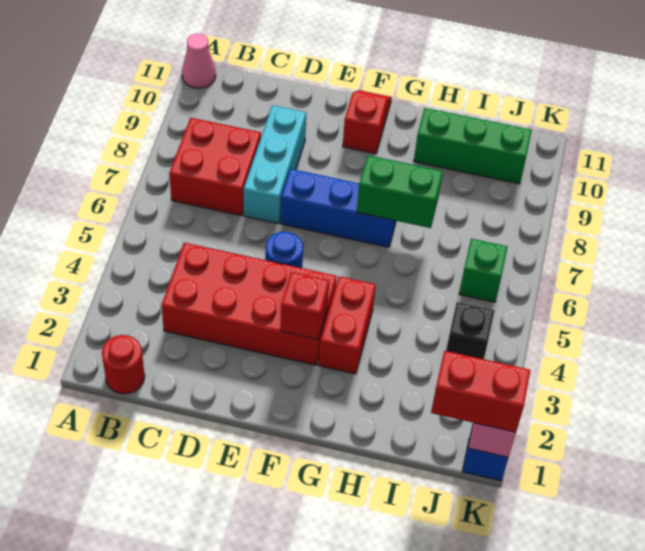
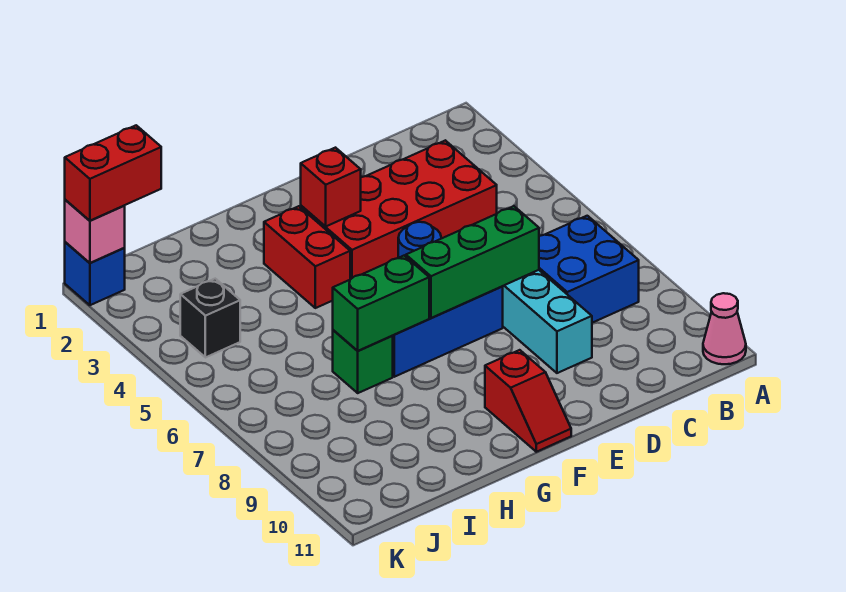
red 1x1 round brick [102,335,145,394] -> none
red 2x2 brick [169,118,261,216] -> blue 2x2 brick [539,216,639,323]
green 1x3 brick [414,108,532,184] -> green 1x3 brick moved to [406,206,539,318]
green 1x1 brick [459,239,508,302] -> green 1x1 brick moved to [333,330,393,393]

